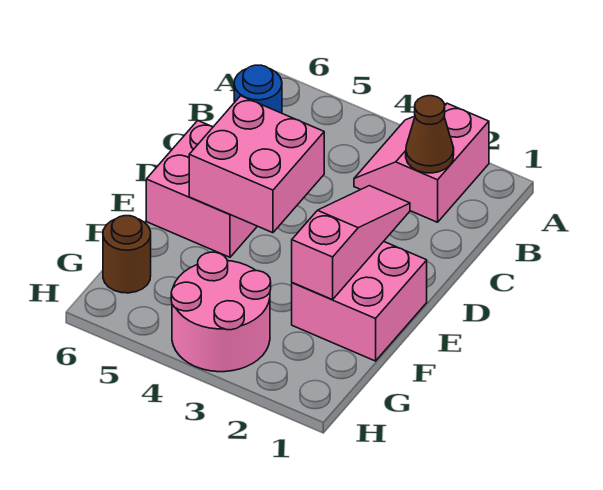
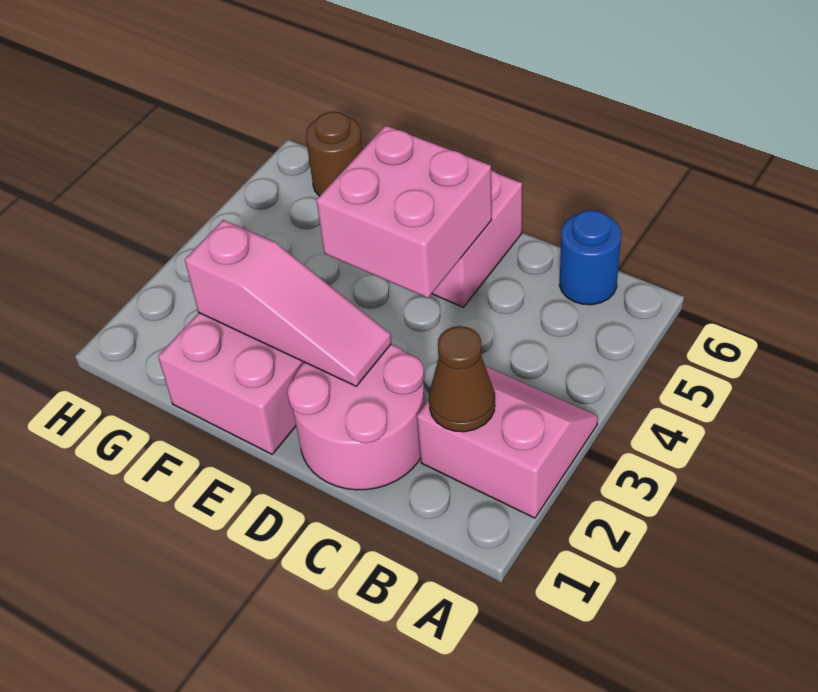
pink 2x2 round brick [171,252,271,372] -> pink 2x2 round brick moved to [288,344,425,490]

